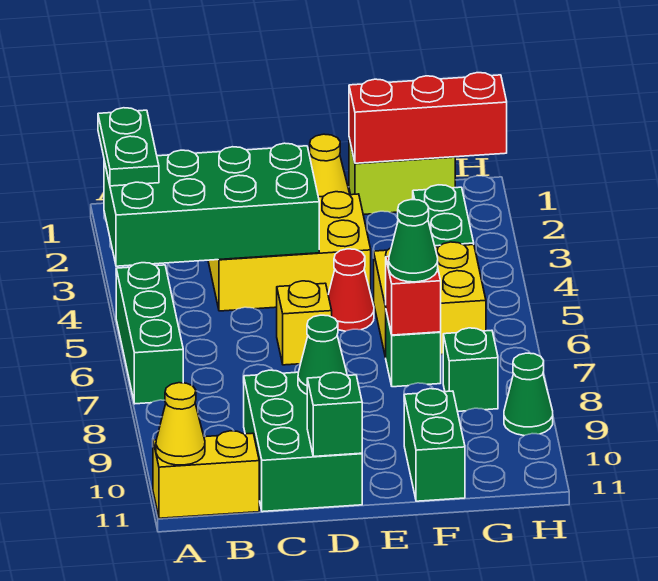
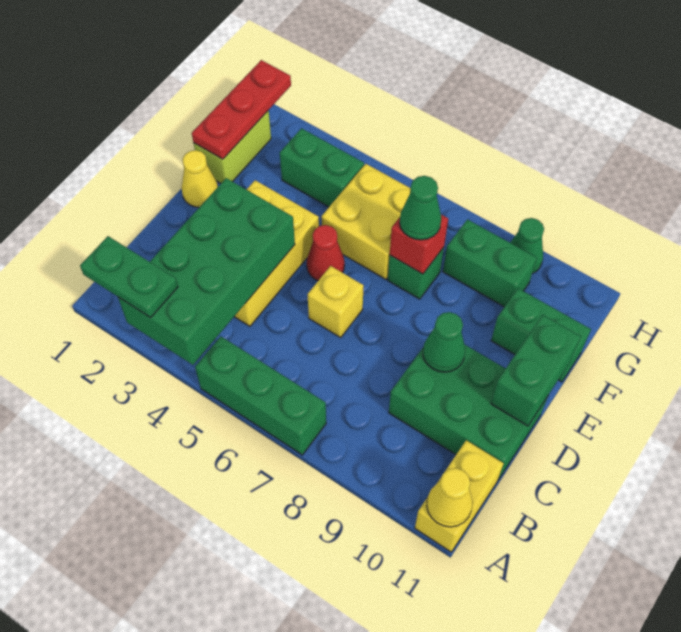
green 1x1 brick [307,372,362,456] -> green 1x2 brick [491,315,581,426]
red 1x3 brick [349,73,507,163] -> red 1x3 plate [192,60,291,159]
green 1x1 brick [443,328,498,411] -> green 1x2 brick [443,219,537,307]

